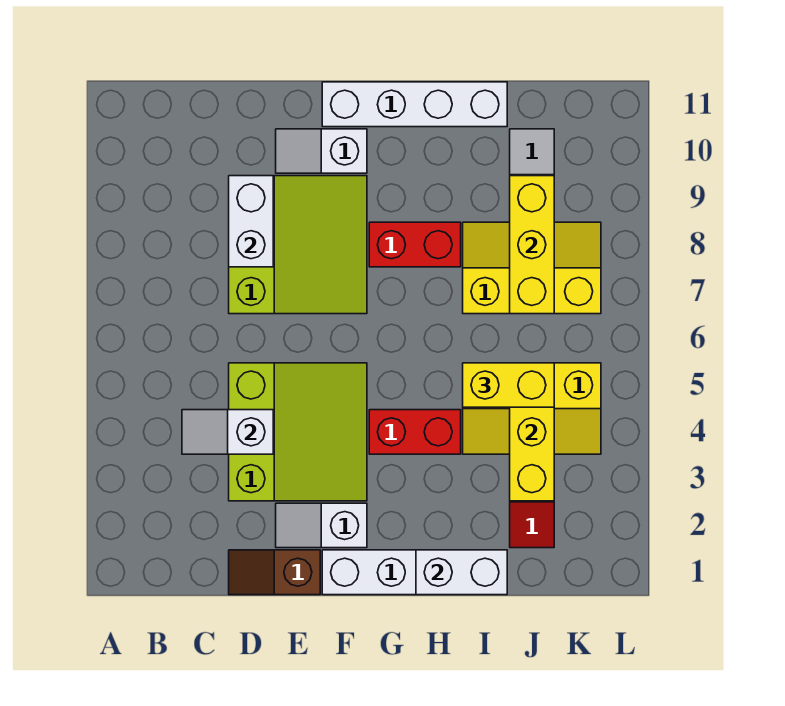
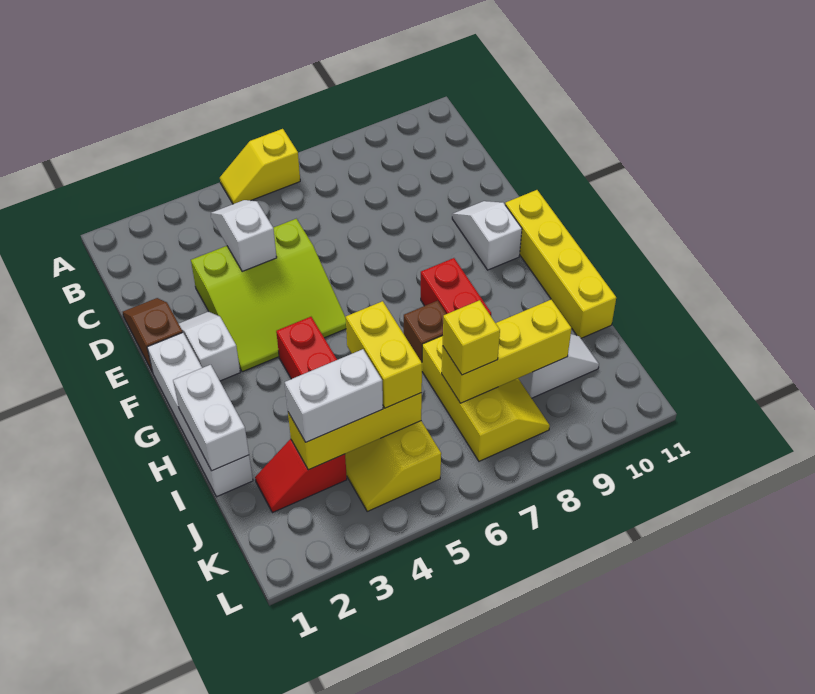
none -> yellow 1x2 slope [220,129,300,204]
lime 3x3 slope [229,176,367,314] -> none
white 1x2 brick [229,176,273,267] -> white 1x2 brick moved to [285,349,383,442]
white 1x4 brick [322,82,507,127] -> yellow 1x4 brick [505,190,616,338]
none -> brown 1x1 brick [404,301,446,362]
none -> yellow 1x1 brick [443,300,500,375]

